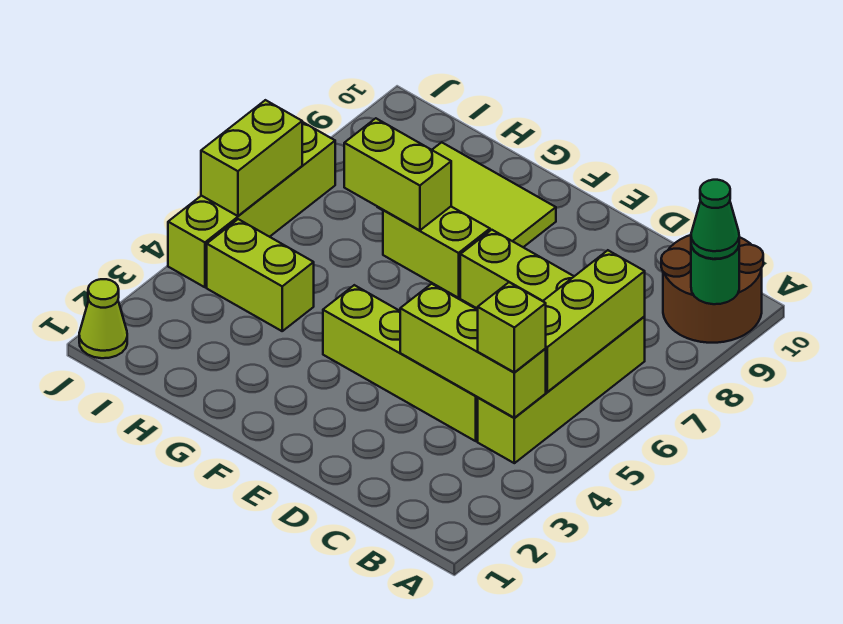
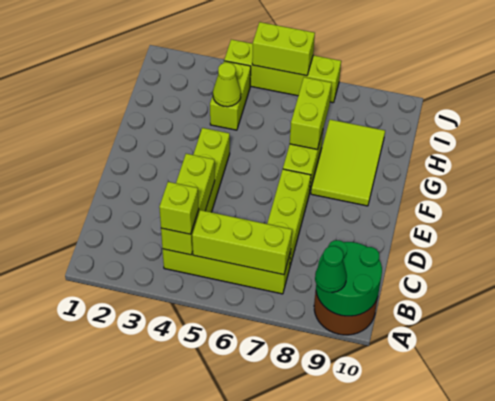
green 1x1 round brick [691,245,739,304] -> green 2x2 round brick [316,240,382,316]
lime 1x1 cone [79,279,127,358] -> lime 1x1 cone moved to [213,63,241,107]

